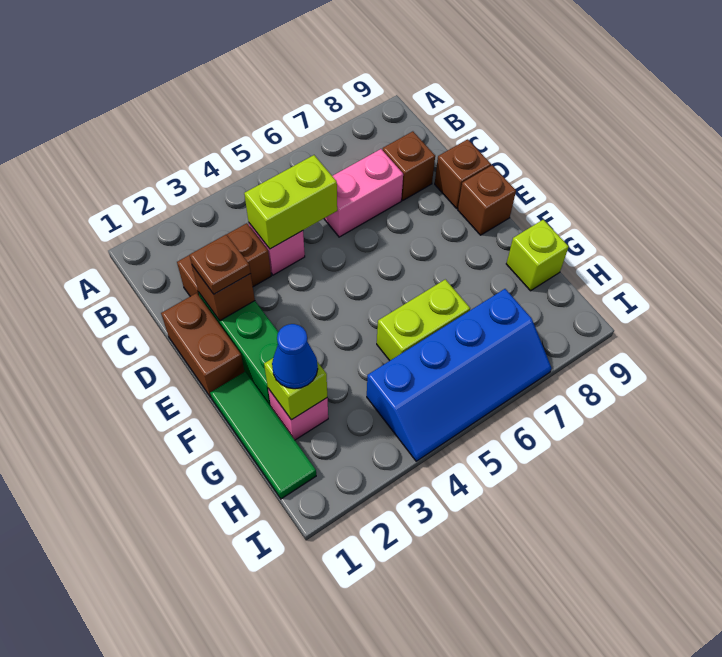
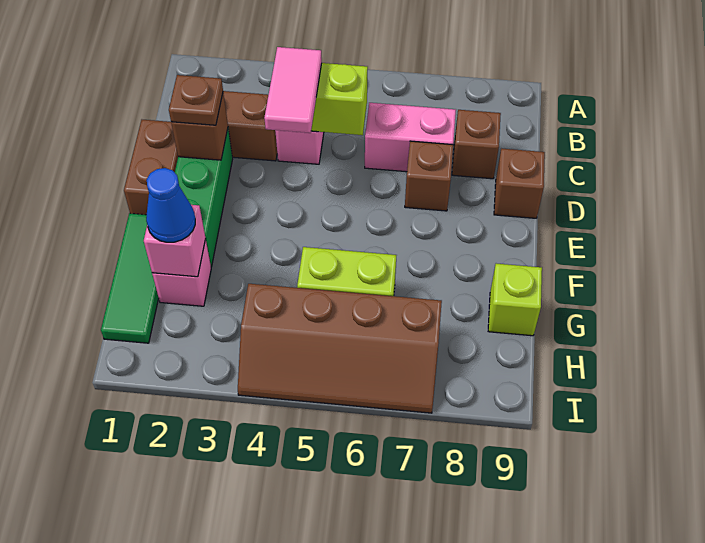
none -> pink 1x2 tile [264,47,322,133]
brown 1x1 brick [458,165,516,235] -> brown 1x1 brick moved to [405,141,453,211]
lime 1x1 brick [264,358,327,420] -> pink 1x1 brick [144,205,206,277]
blue 2x4 slope [367,289,551,461] -> brown 2x4 slope [238,284,442,413]

